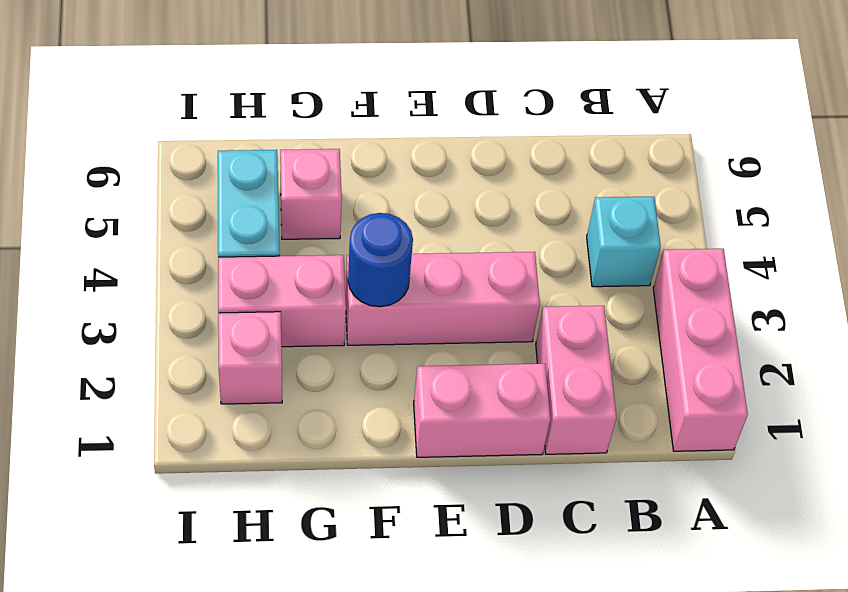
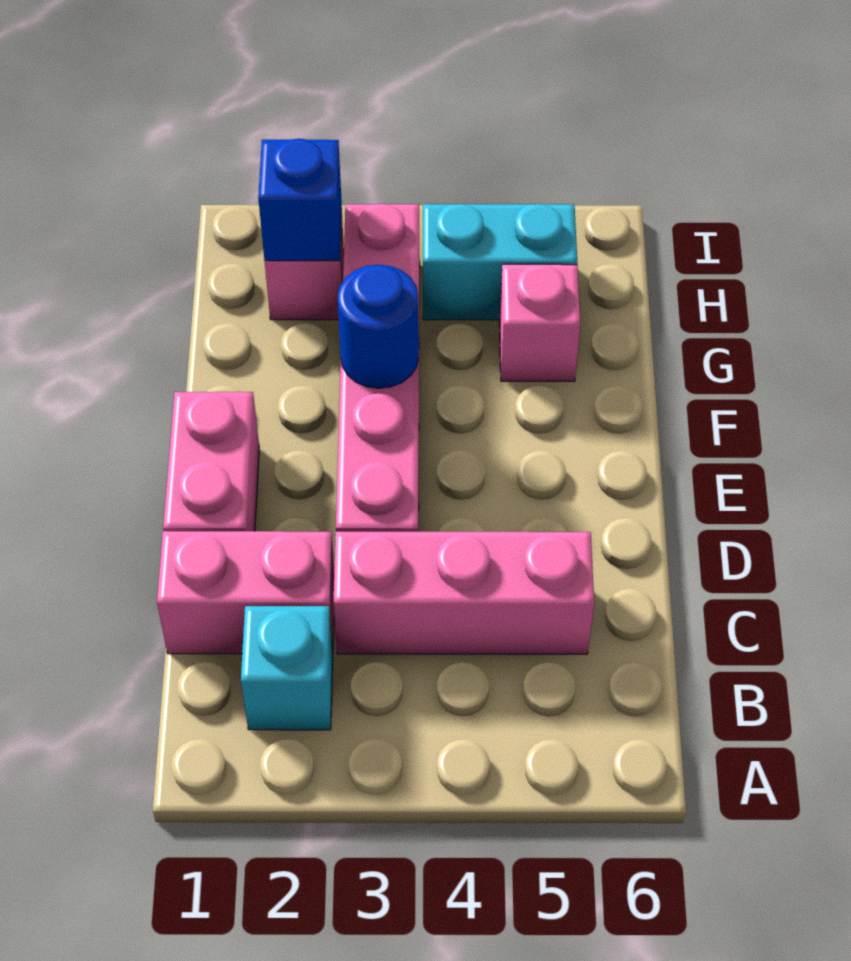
pink 1x3 brick [653,249,748,451] -> pink 1x3 brick moved to [334,532,594,654]
cyan 1x1 brick [587,197,661,287] -> cyan 1x1 brick moved to [241,606,333,730]
none -> blue 1x1 brick [258,139,342,261]

